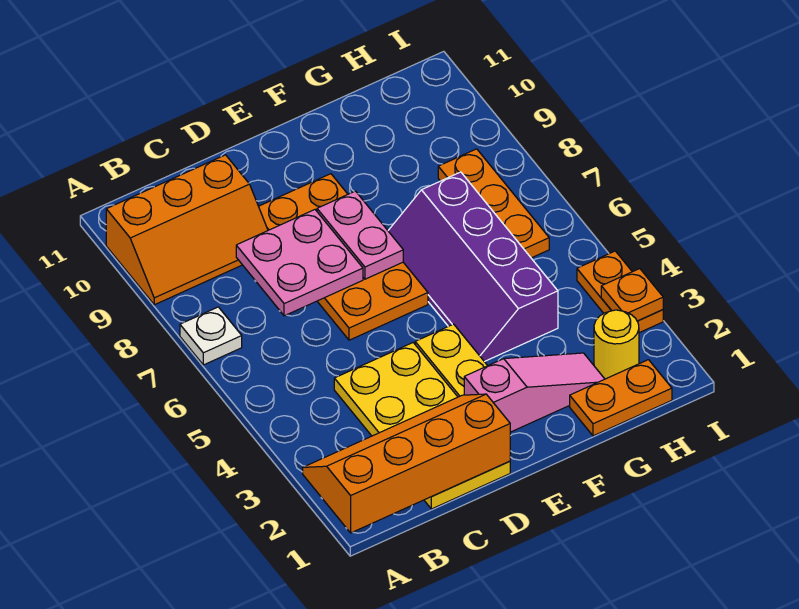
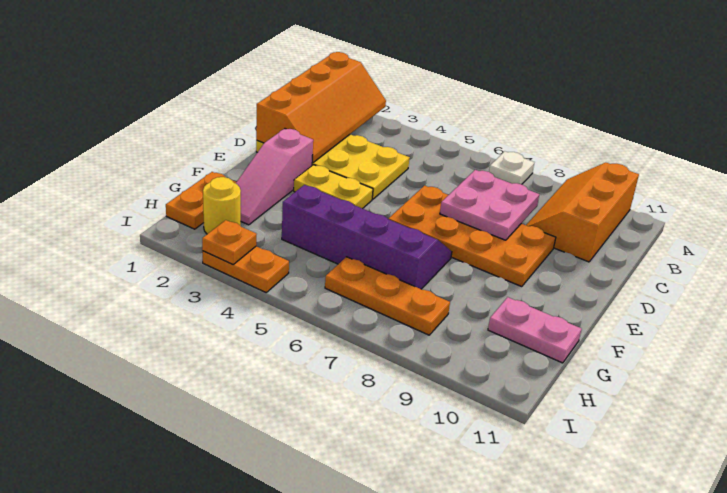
pink 1x2 plate [317,191,403,279] -> pink 1x2 plate moved to [488,297,582,363]

